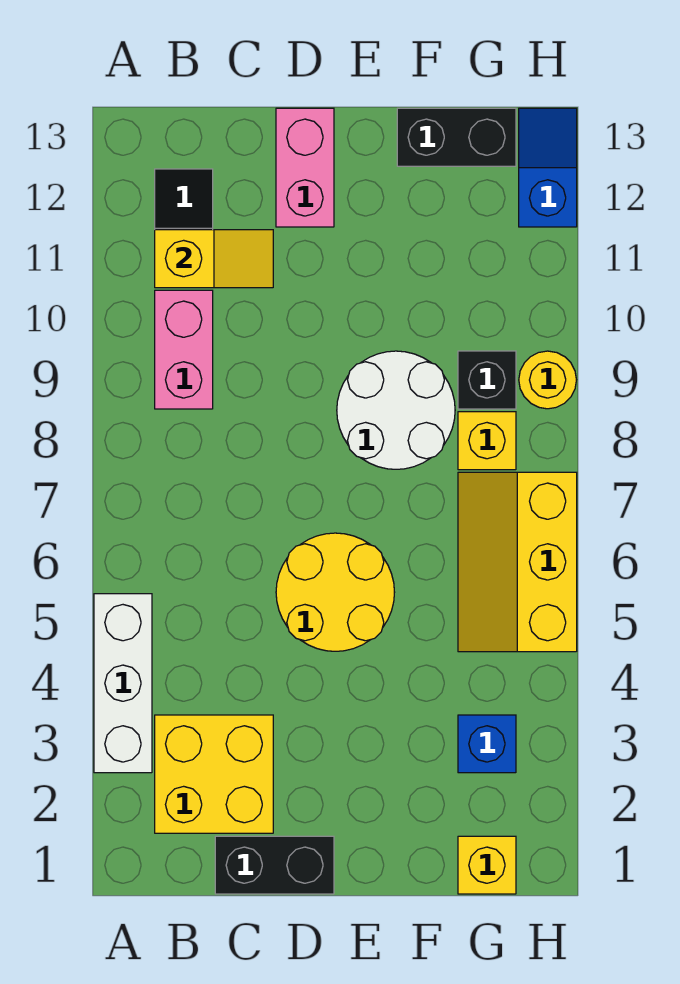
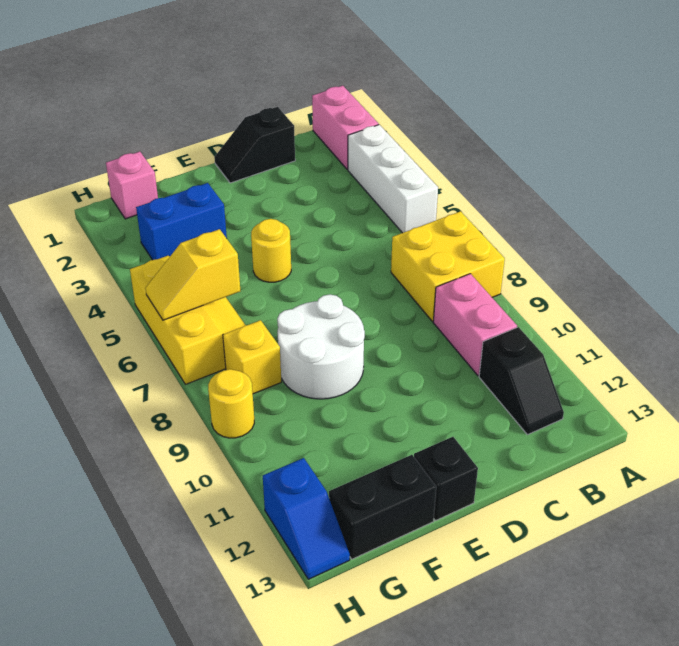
yellow 2x2 brick [155,715,273,833] -> yellow 2x2 brick moved to [391,211,505,321]
yellow 1x2 slope [155,230,273,288] -> yellow 1x2 slope moved to [146,229,240,320]
black 1x2 brick [215,836,334,894] -> black 1x2 slope [214,107,295,183]
yellow 2x2 round brick [276,533,395,651] -> yellow 1x1 round brick [251,219,291,282]
pink 1x2 brick [276,108,334,227] -> pink 1x2 brick moved to [312,86,379,169]
yellow 1x1 brick [458,836,516,894] -> pink 1x1 brick [106,152,158,219]
blue 1x1 brick [458,715,516,773] -> blue 1x2 brick [136,183,227,260]
black 1x1 brick [458,351,516,409] -> black 1x1 brick moved to [414,437,478,521]

